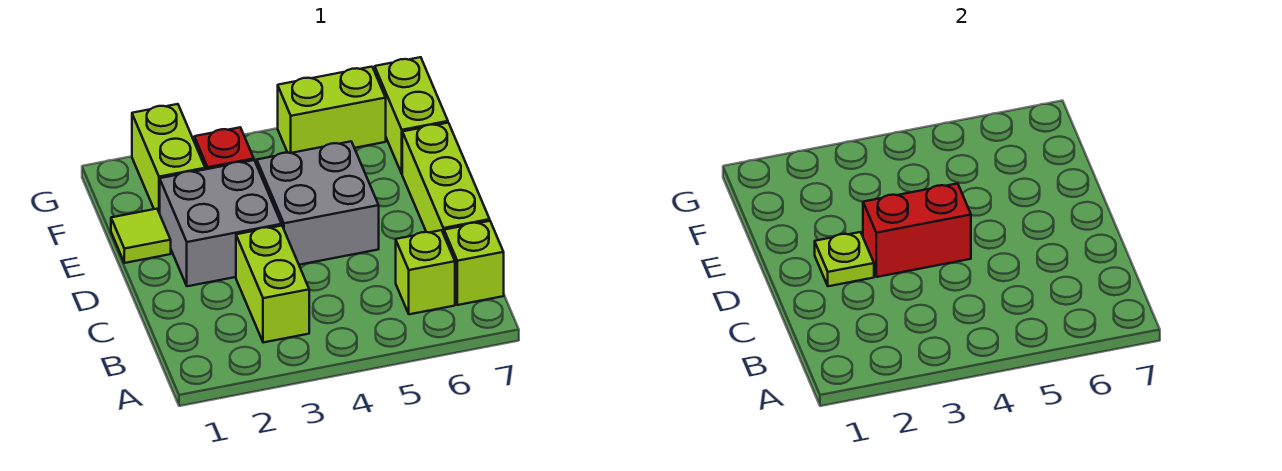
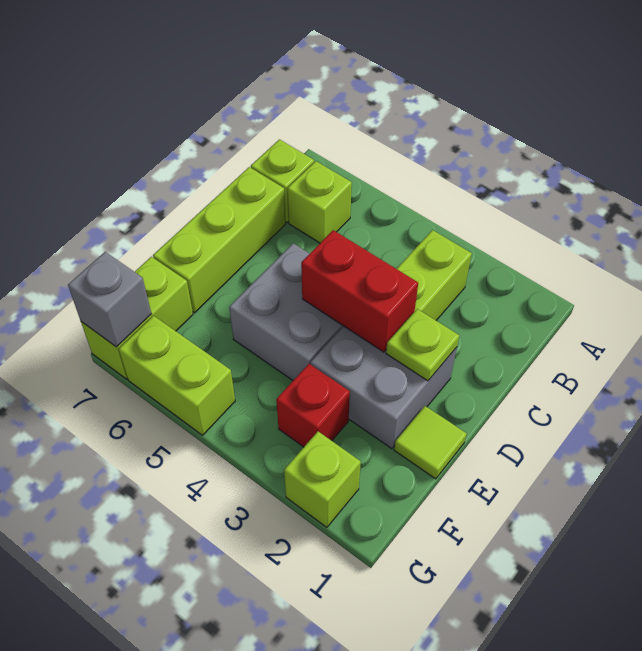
lime 1x2 brick [132,104,205,213] -> lime 1x1 brick [284,432,361,527]
none -> grey 1x1 brick [68,252,151,347]

